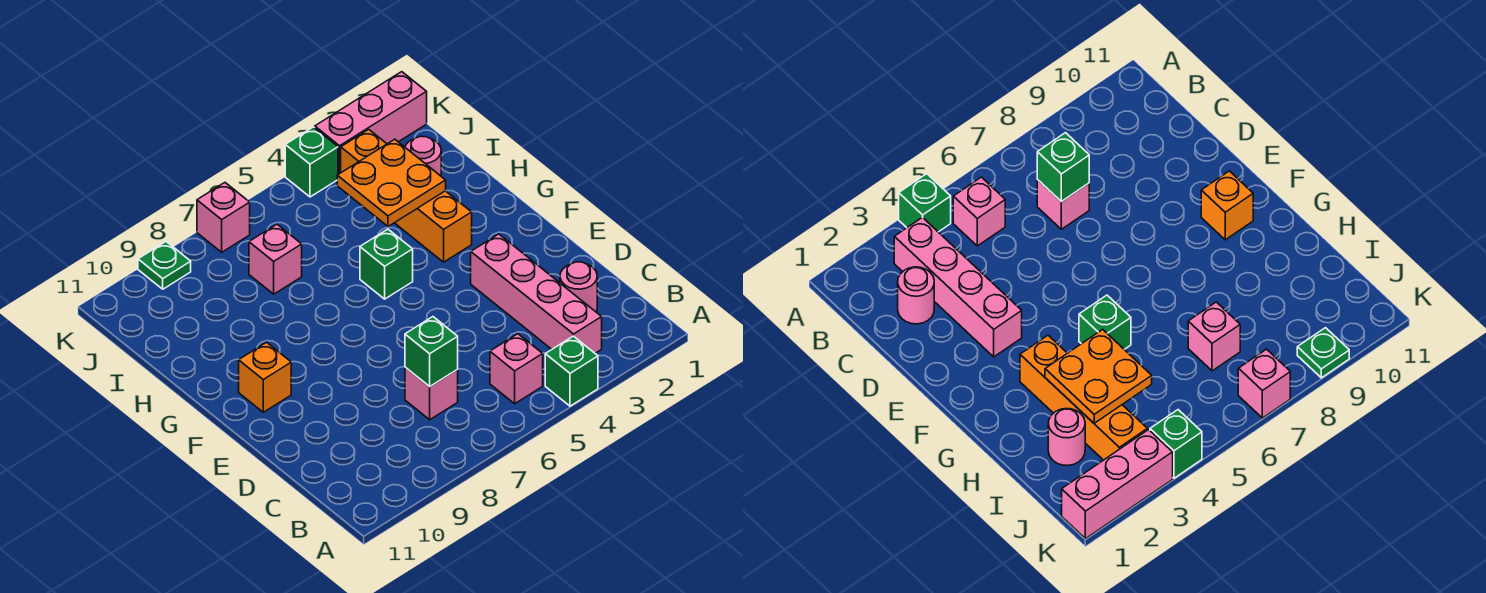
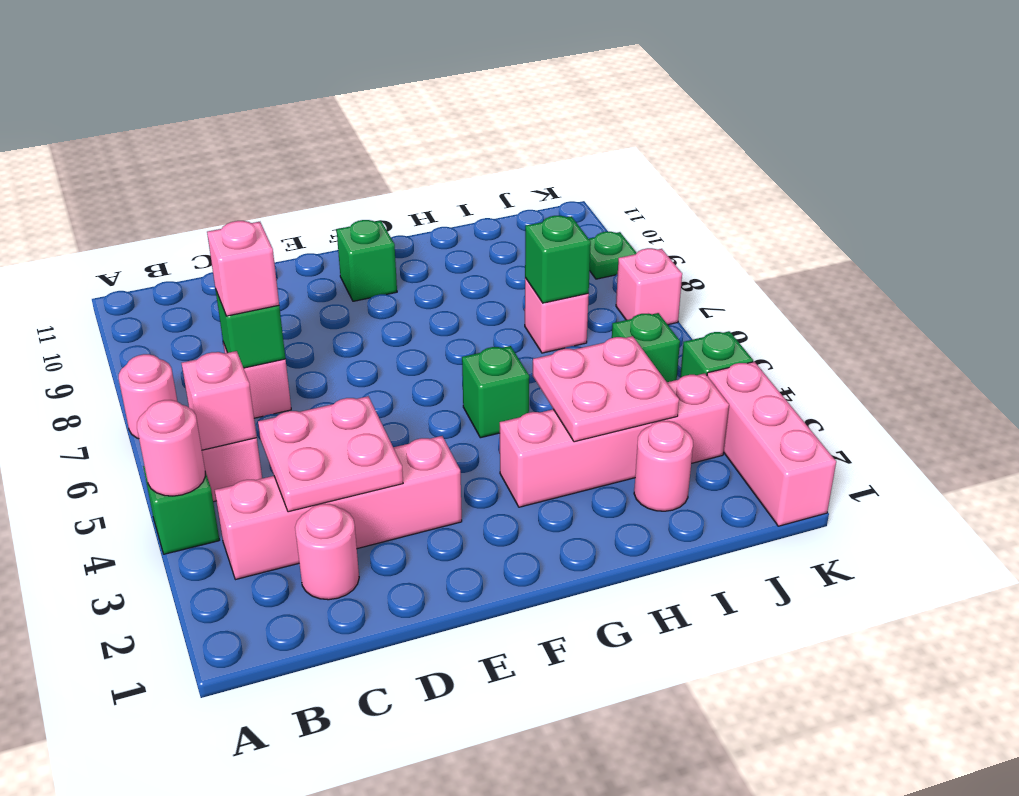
none -> pink 1x1 round brick [137,400,205,496]
none -> pink 1x1 round brick [119,354,177,439]
none -> pink 1x1 brick [182,351,257,450]
none -> pink 2x2 plate [258,396,403,512]
none -> pink 1x1 brick [207,221,279,316]
orange 1x1 brick [239,342,291,412] -> green 1x1 brick [337,220,397,301]
orange 1x4 brick [341,130,472,262] -> pink 1x4 brick [500,373,729,507]
orange 2x2 plate [337,139,446,227] -> pink 2x2 plate [533,336,679,442]
none -> green 1x1 brick [525,216,591,303]
none -> green 1x1 brick [612,313,680,382]

